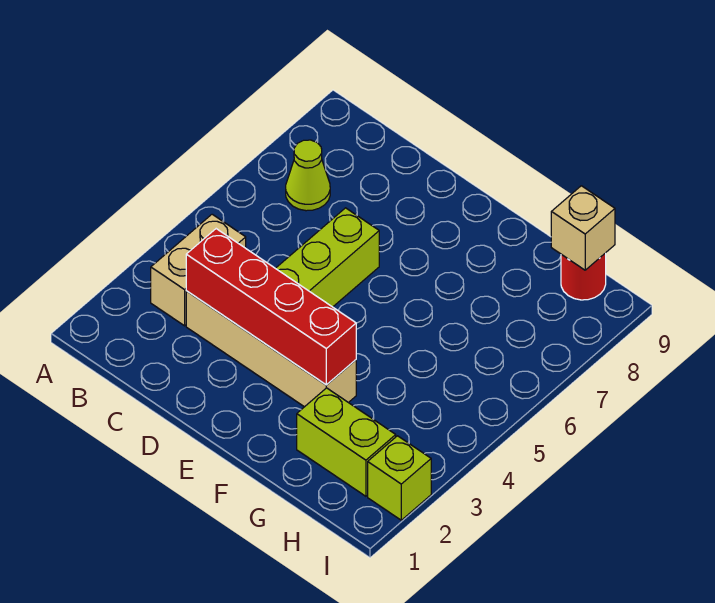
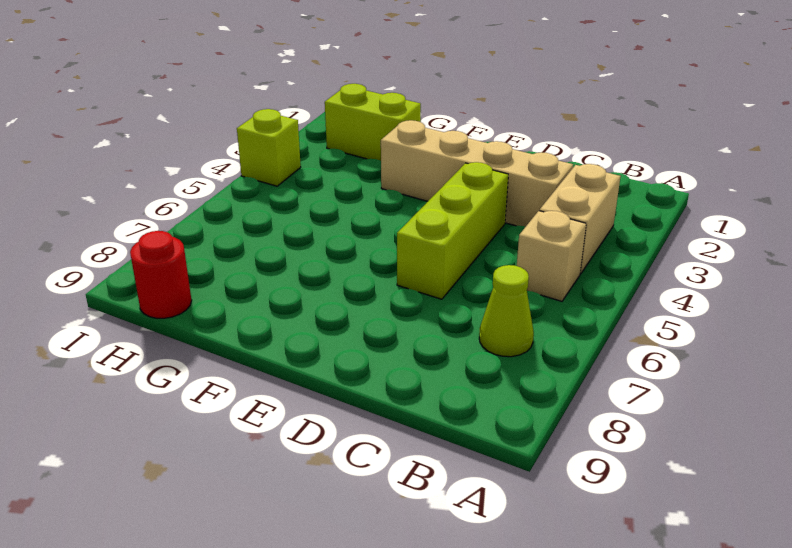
red 1x4 brick [186,229,356,385] -> none
tan 1x1 brick [551,186,615,270] -> tan 1x1 brick moved to [517,211,586,301]
lime 1x1 brick [368,436,431,520] -> lime 1x1 brick moved to [237,109,301,186]

